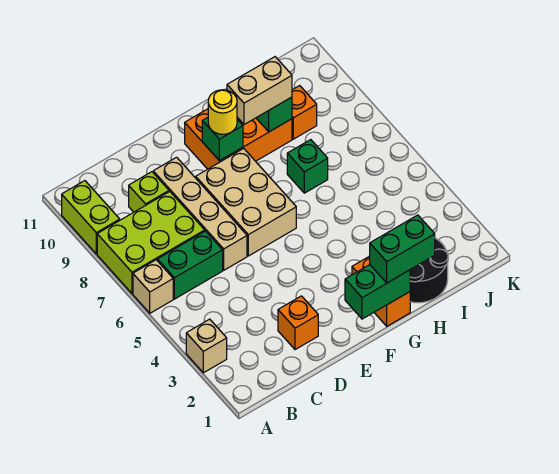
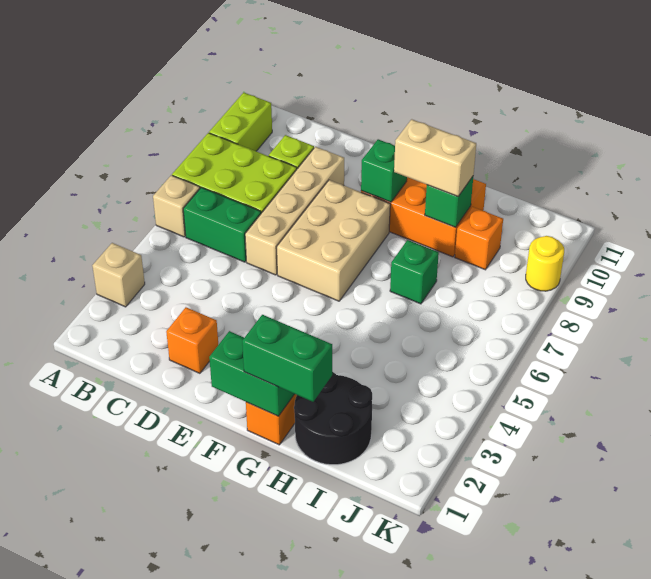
yellow 1x1 round brick [208,90,237,134] -> yellow 1x1 round brick moved to [526,236,564,291]

